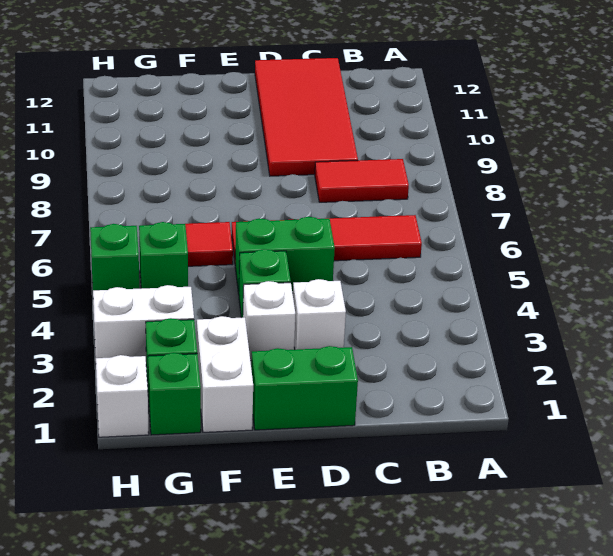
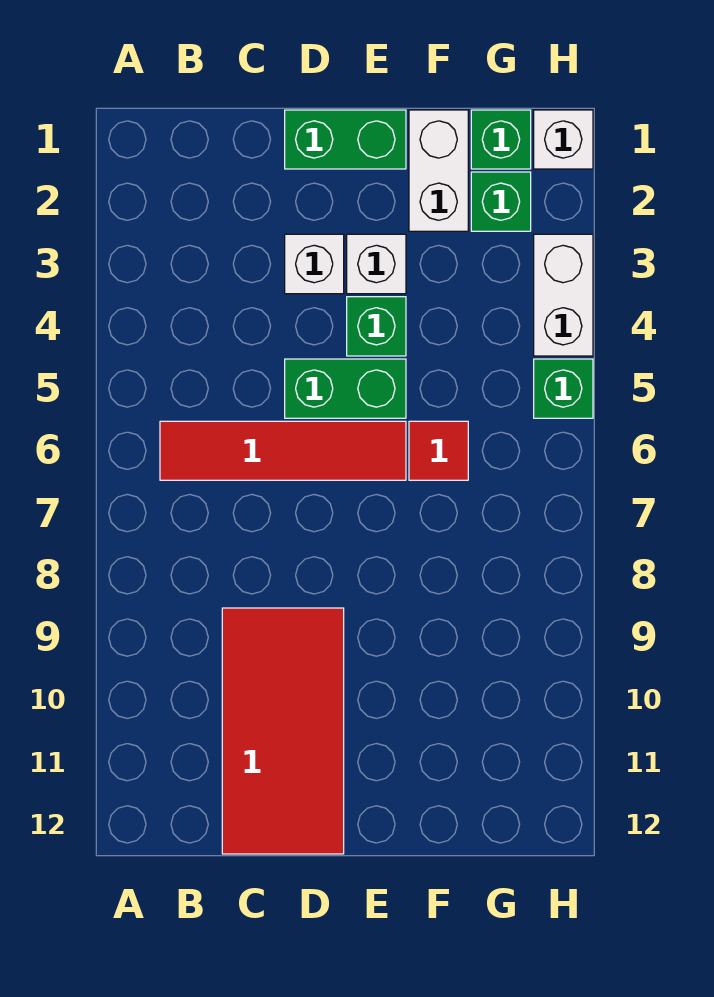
red 1x2 tile [315,159,409,202] -> none
white 1x2 brick [93,285,194,358] -> white 1x2 brick turned to [534,234,593,356]
green 1x1 brick [139,222,188,288] -> none

